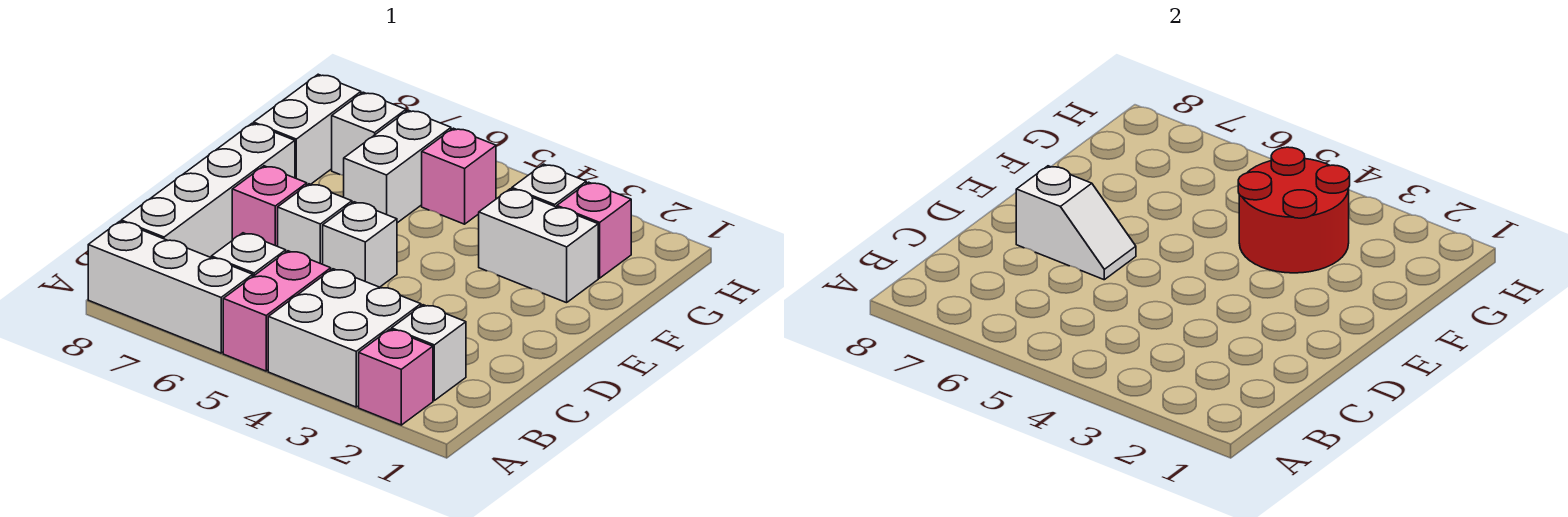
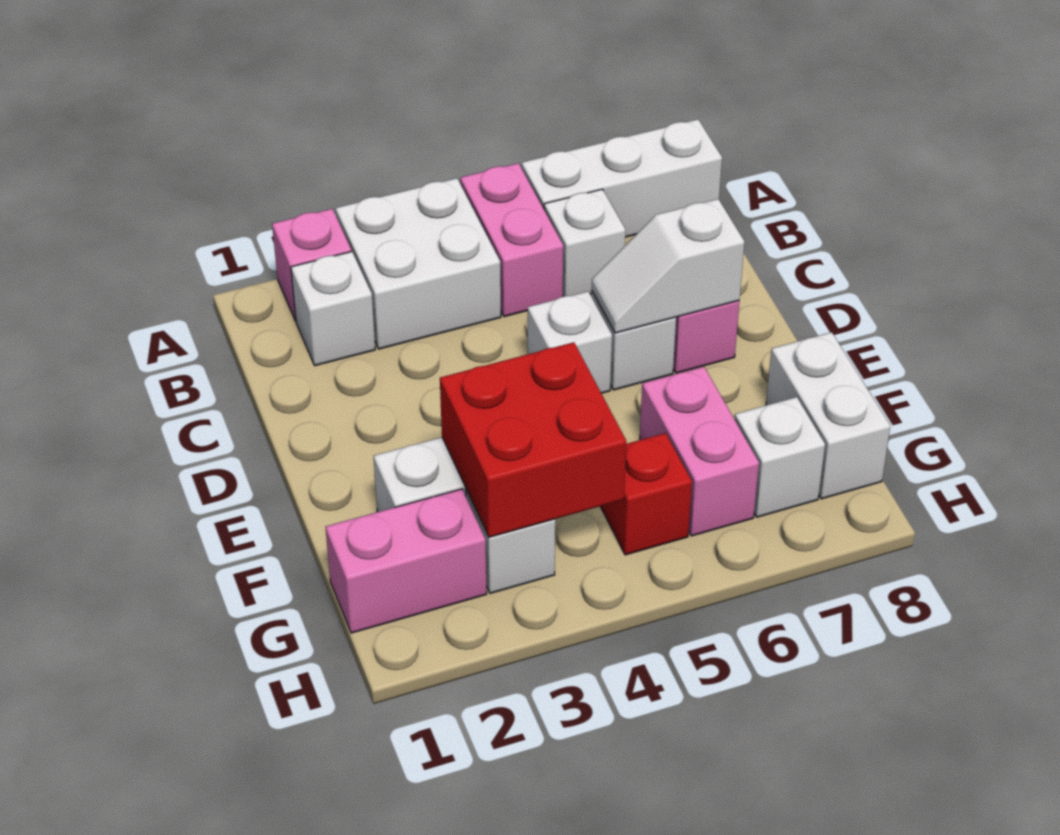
white 1x4 brick [121,123,295,257] -> none
red 2x2 round brick [1238,147,1350,273] -> red 2x2 brick [440,342,626,537]
white 1x2 brick [344,110,451,223] -> pink 1x2 brick [640,367,759,536]
pink 1x1 brick [557,182,631,278] -> pink 1x2 brick [326,489,487,633]
pink 1x1 brick [422,128,496,224] -> red 1x1 brick [600,433,692,555]

